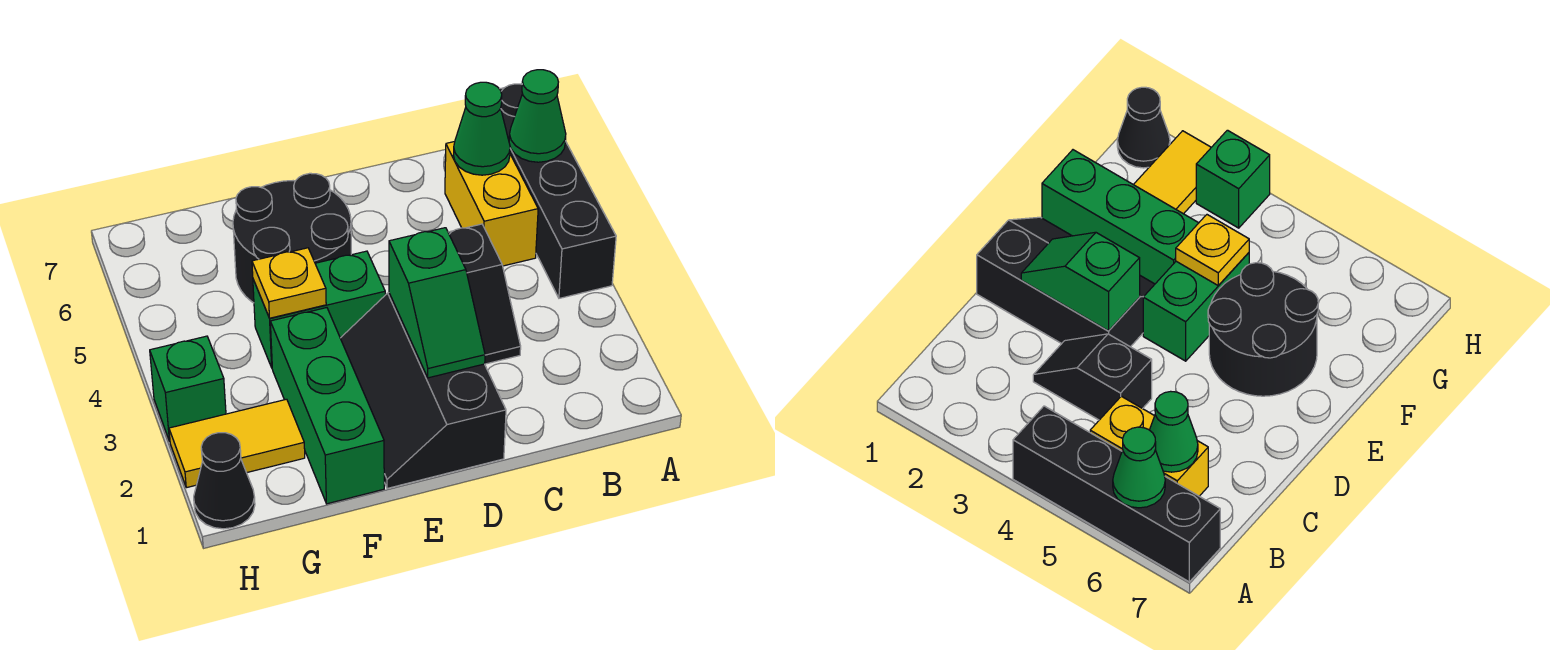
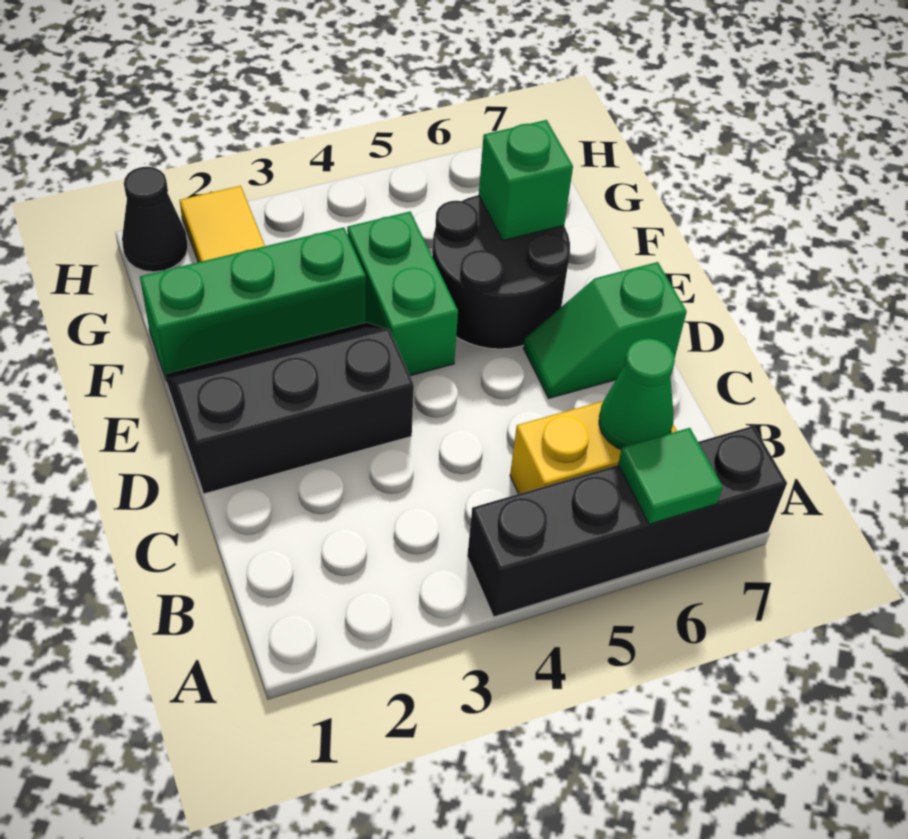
green 1x1 cone [509,70,566,162] -> green 1x1 tile [618,428,723,524]
black 1x2 slope [448,224,521,364] -> none
green 1x2 slope [389,228,485,378] -> green 1x2 slope moved to [523,262,687,398]
yellow 1x1 plate [252,248,326,318] -> none
green 1x1 brick [150,336,226,441] -> green 1x1 brick moved to [479,120,573,241]

